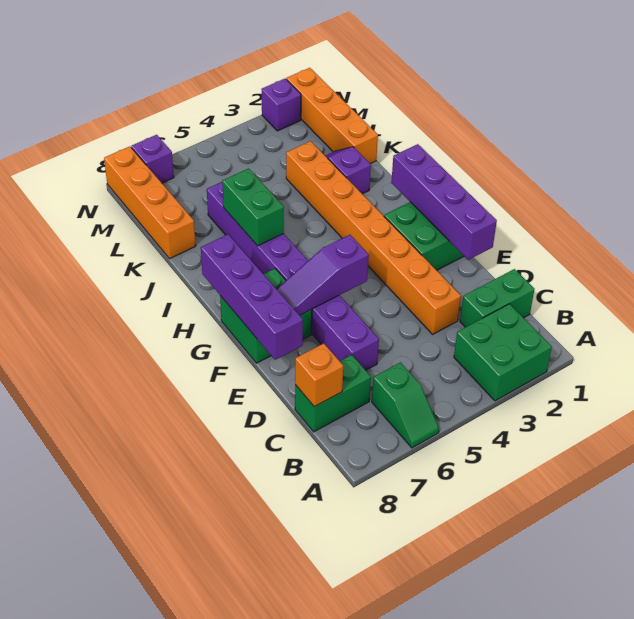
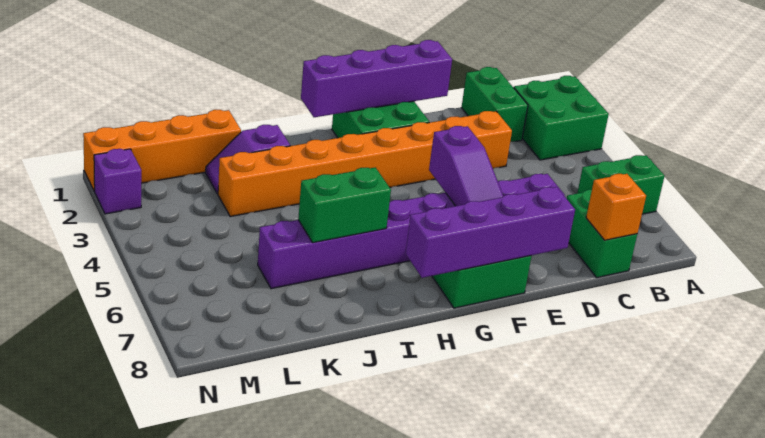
green 1x2 slope [372,363,439,448] -> green 1x2 brick [577,155,664,214]
orange 1x4 brick [104,146,196,259] -> none
purple 1x1 brick [131,135,174,183] -> none

